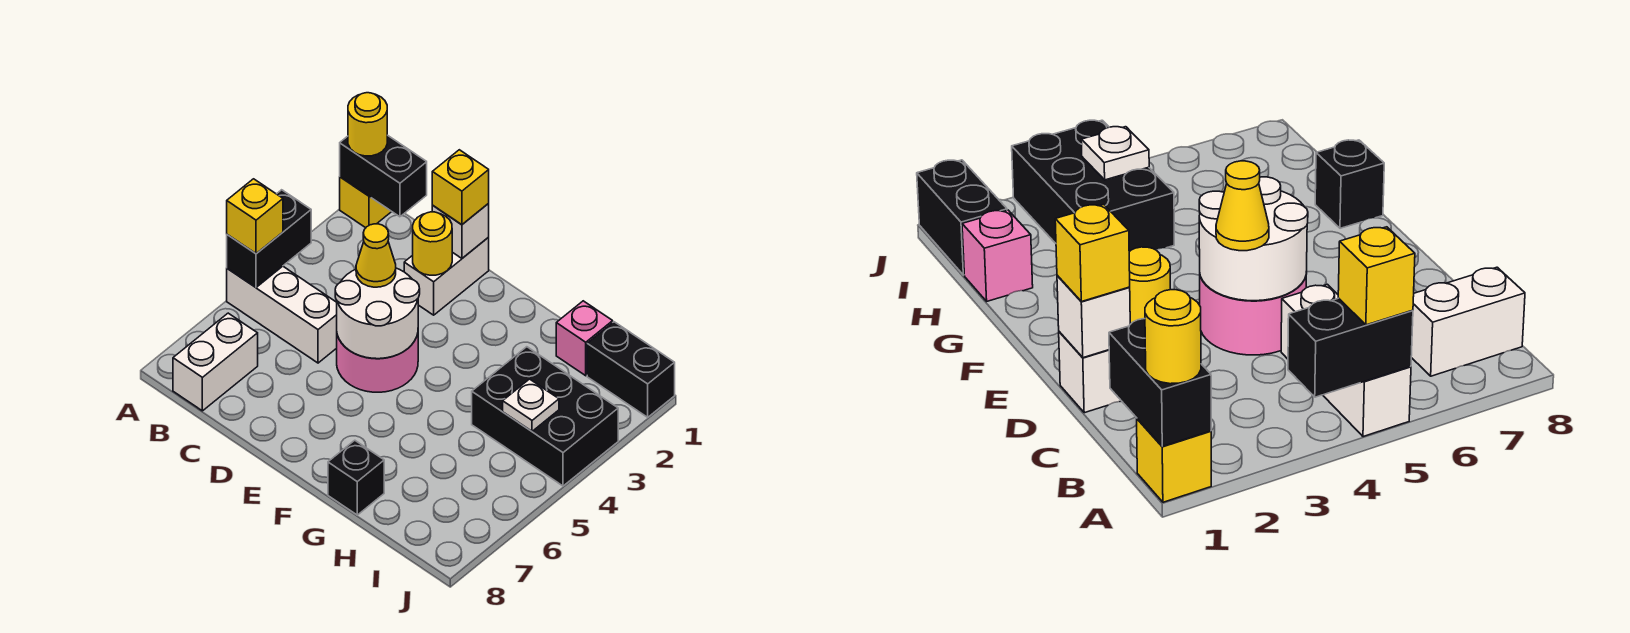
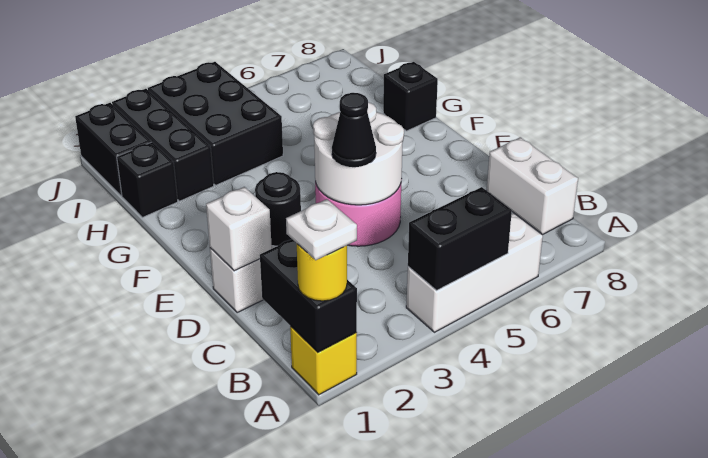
white 1x3 brick [227,266,337,363] -> white 1x3 brick turned to [406,213,543,332]
yellow 1x1 brick [227,179,283,254] -> none
white 1x2 brick [173,313,258,411] -> white 1x2 brick turned to [487,137,578,234]
yellow 1x1 brick [432,150,489,225] -> none
yellow 1x1 round brick [413,212,452,275] -> black 1x1 round brick [255,172,301,246]
yellow 1x1 cone [356,224,396,287] -> black 1x1 cone [332,93,376,167]
pink 1x1 brick [556,301,613,376] -> black 1x1 brick [117,142,178,217]
none -> black 1x3 brick [112,89,214,201]
white 1x1 plate [503,379,559,431] -> white 1x1 plate moved to [286,199,357,260]

